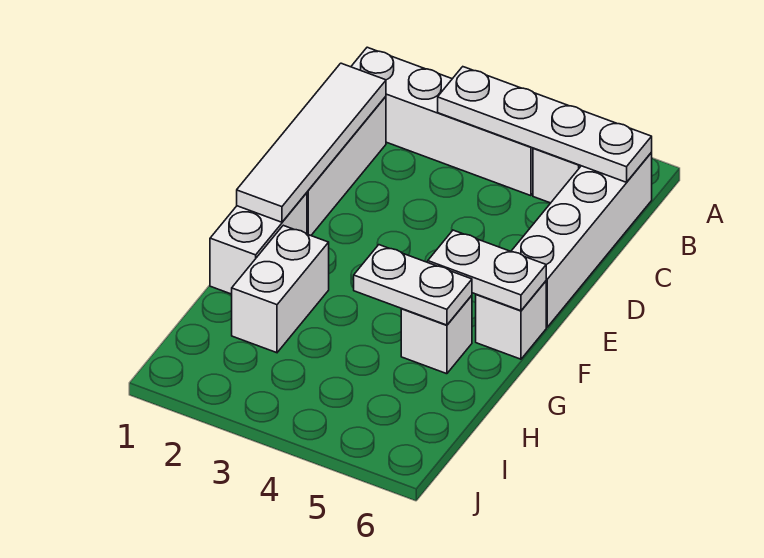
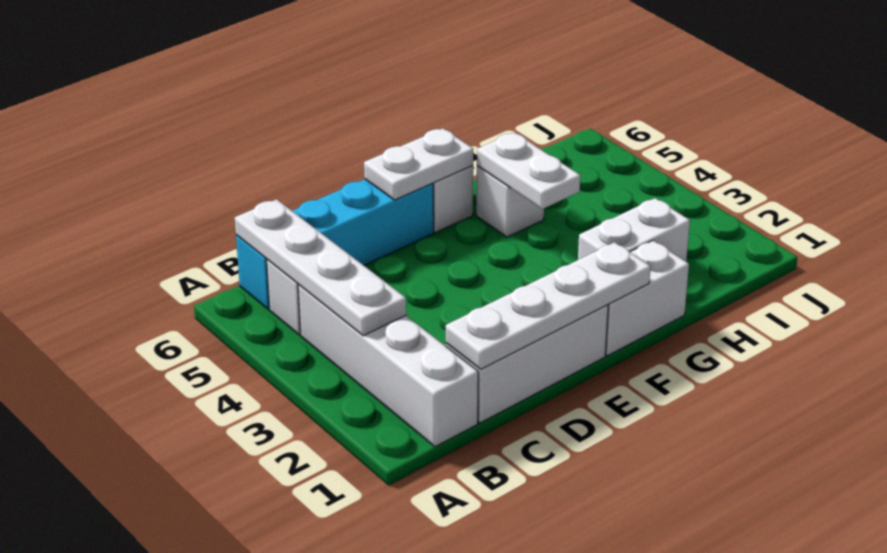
white 1x4 brick [511,153,652,327] -> cyan 1x4 brick [236,179,434,309]
white 1x4 tile [237,63,386,222] -> white 1x4 plate [446,242,651,369]
white 1x2 plate [428,230,546,311] -> white 1x2 plate turned to [364,128,473,200]

